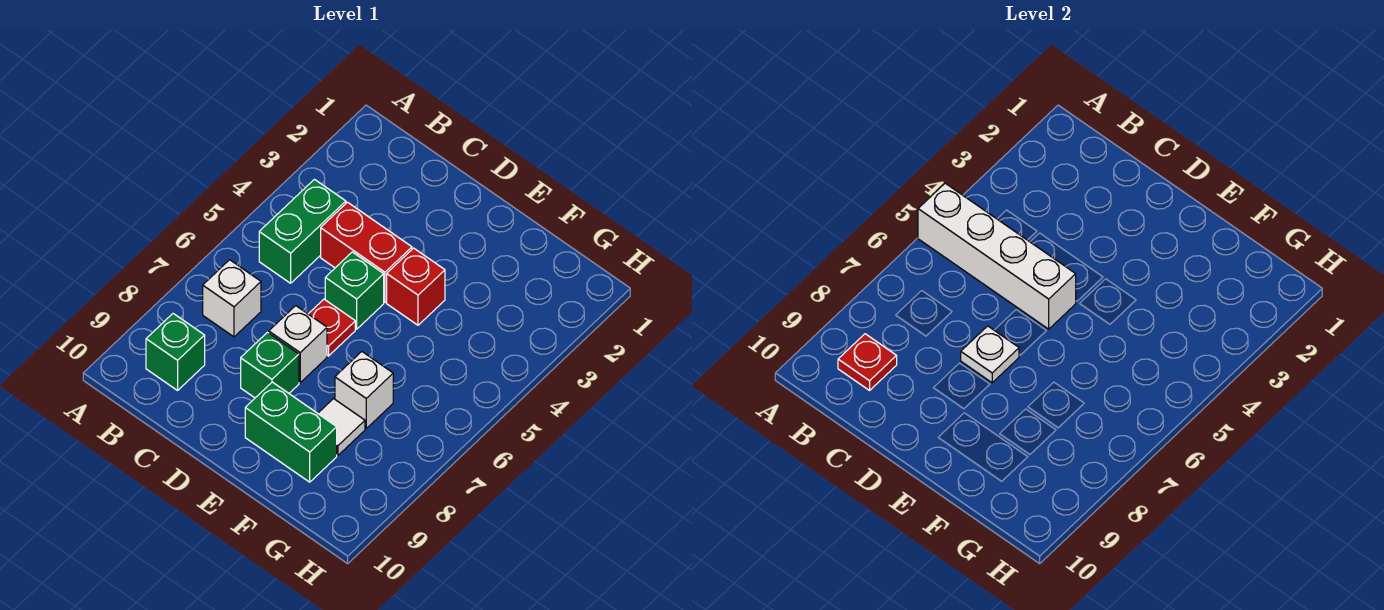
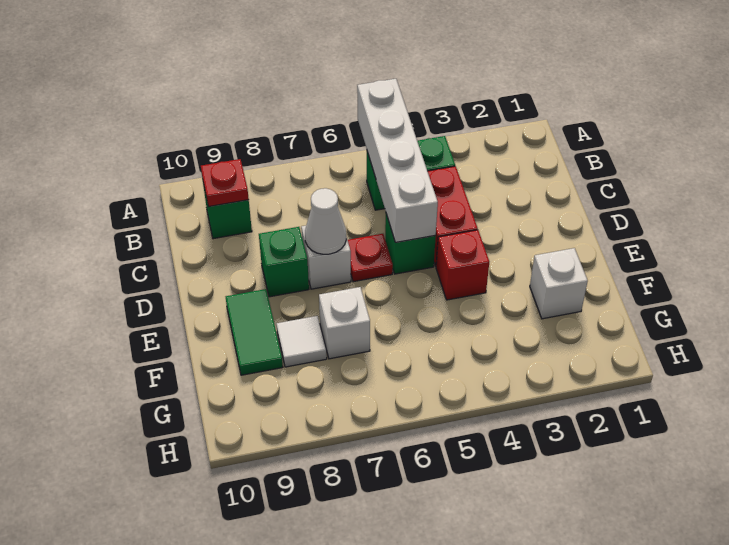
white 1x1 brick [203,260,261,337] -> white 1x1 brick moved to [530,248,588,319]
white 1x1 plate [961,326,1019,383] -> white 1x1 cone [305,188,346,254]
green 1x2 brick [245,382,337,482] -> green 1x2 tile [226,289,283,375]

